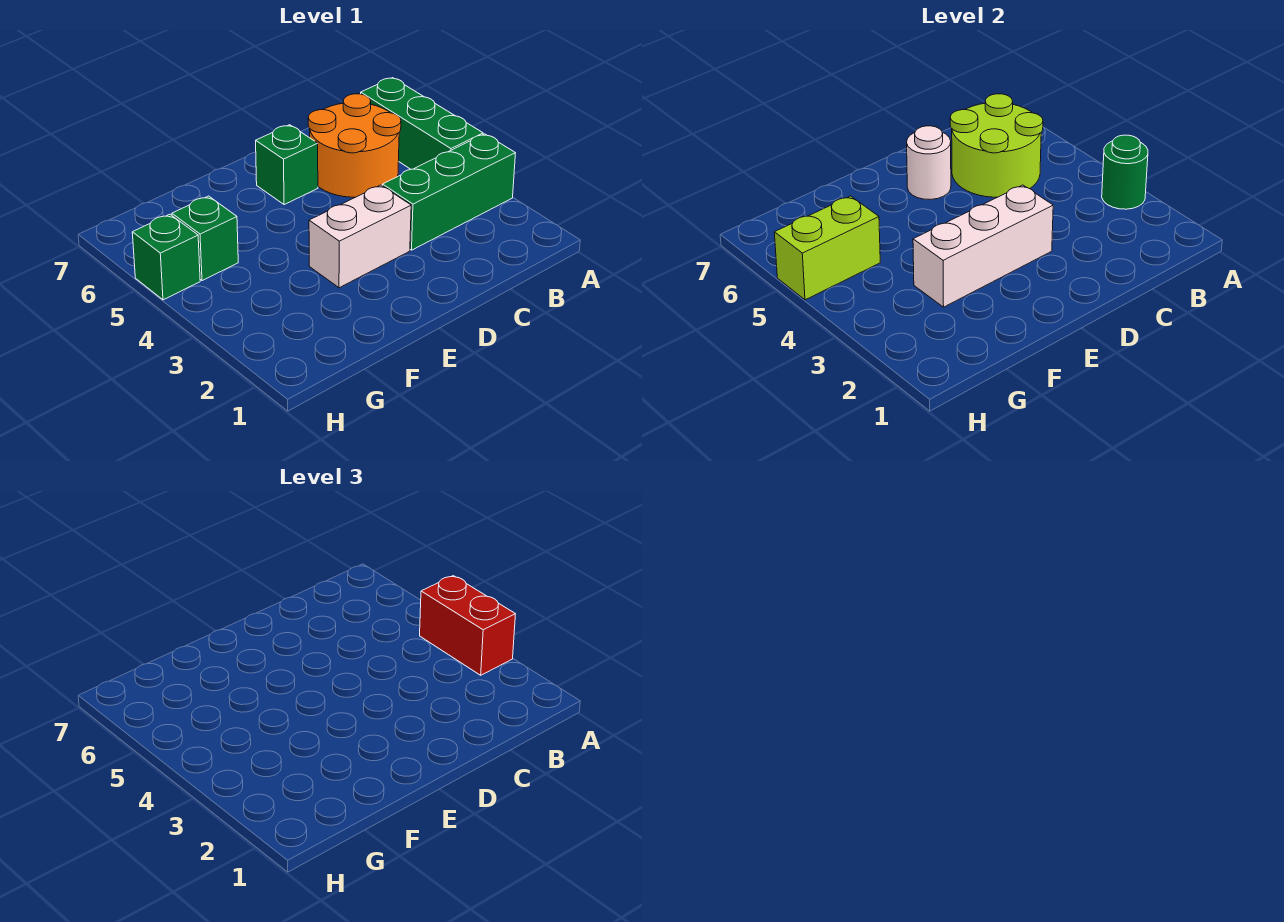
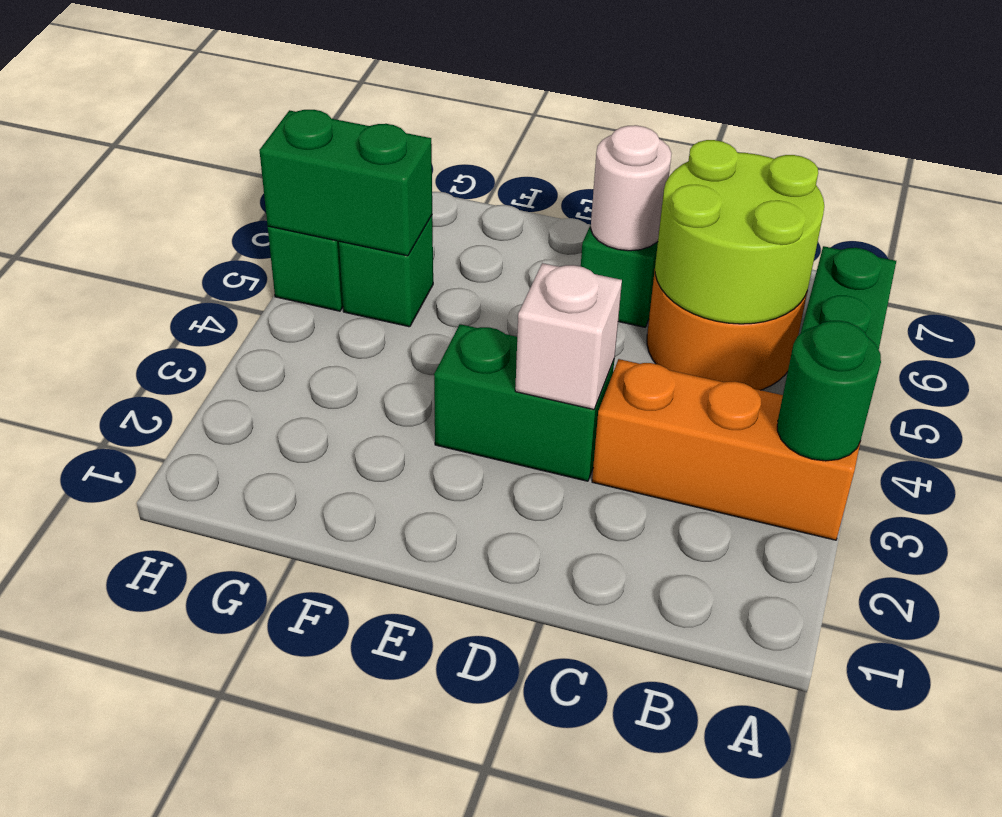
green 1x3 brick [382,134,515,250] -> orange 1x3 brick [592,359,860,540]
red 1x2 brick [420,576,515,675] -> none
white 1x2 brick [309,185,411,288] -> green 1x2 brick [434,324,614,481]
white 1x3 brick [913,185,1053,307] -> white 1x1 brick [515,263,622,409]
lime 1x2 brick [774,196,880,300] -> green 1x2 brick [259,110,432,256]

